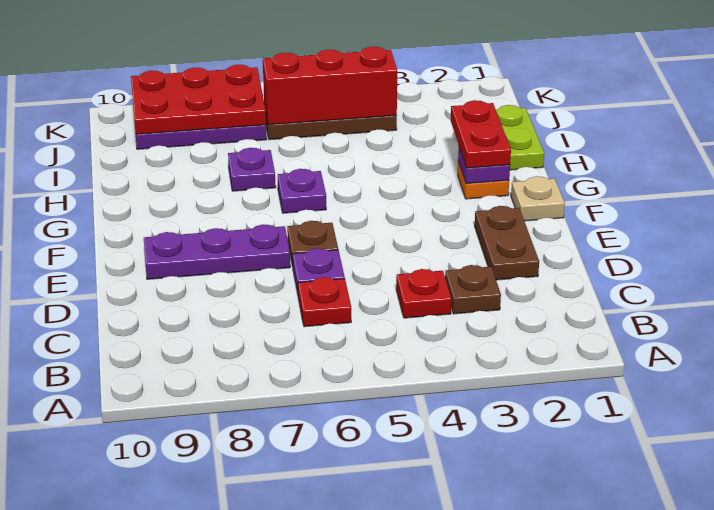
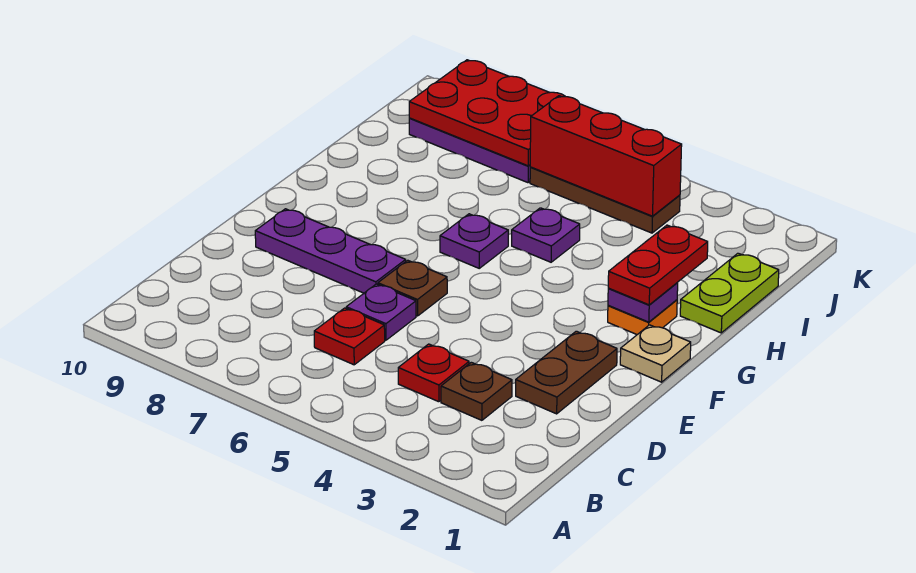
purple 1x1 plate [228,148,276,191] -> purple 1x1 plate moved to [512,208,580,262]

